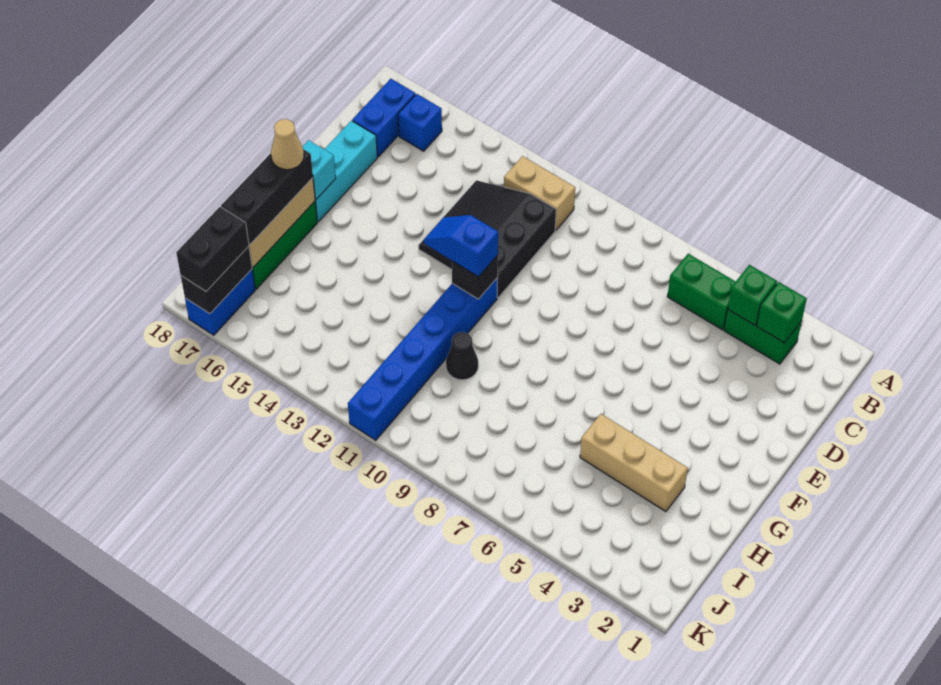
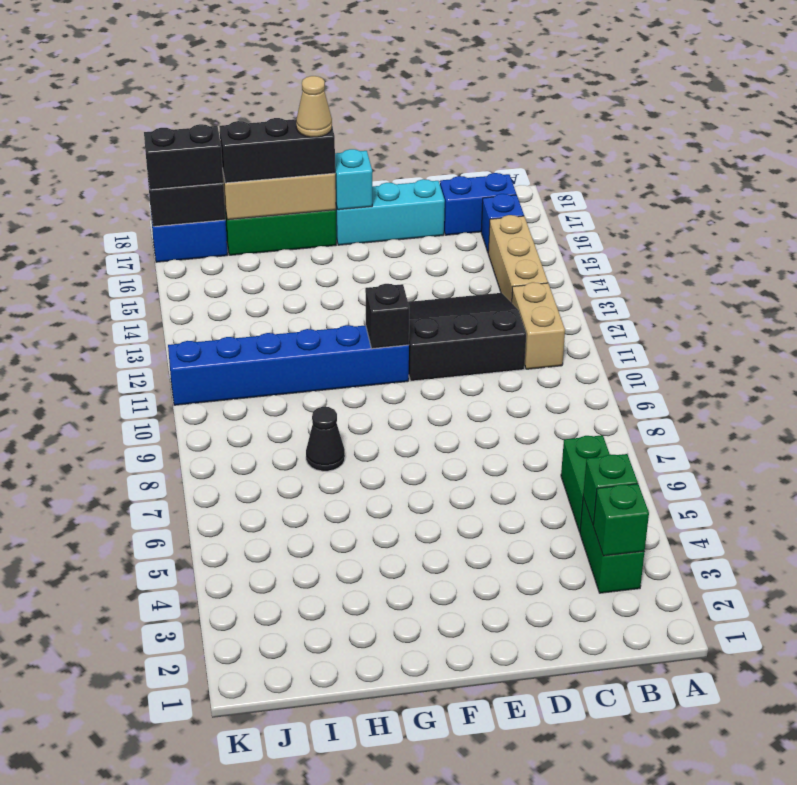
blue 1x2 slope [424,215,498,277] -> none
tan 1x3 brick [580,414,688,511] -> tan 1x3 brick moved to [488,215,548,302]
black 1x1 cone [446,332,478,380] -> black 1x1 cone moved to [306,407,345,471]

